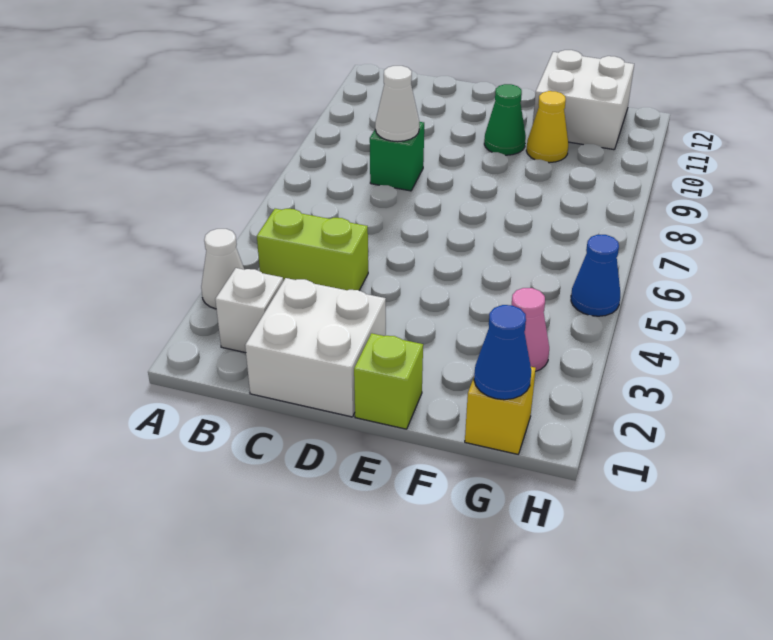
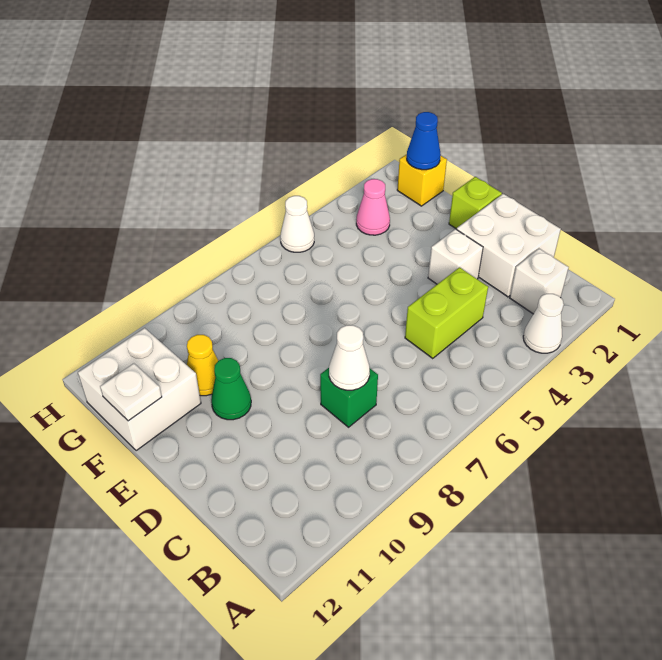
lime 1x2 brick [257,209,368,290] -> lime 1x2 brick turned to [405,267,488,359]
none -> white 1x1 brick [428,229,483,284]
none -> white 1x1 plate [100,363,162,421]
blue 1x1 cone [571,235,620,316] -> white 1x1 cone [280,196,314,252]

